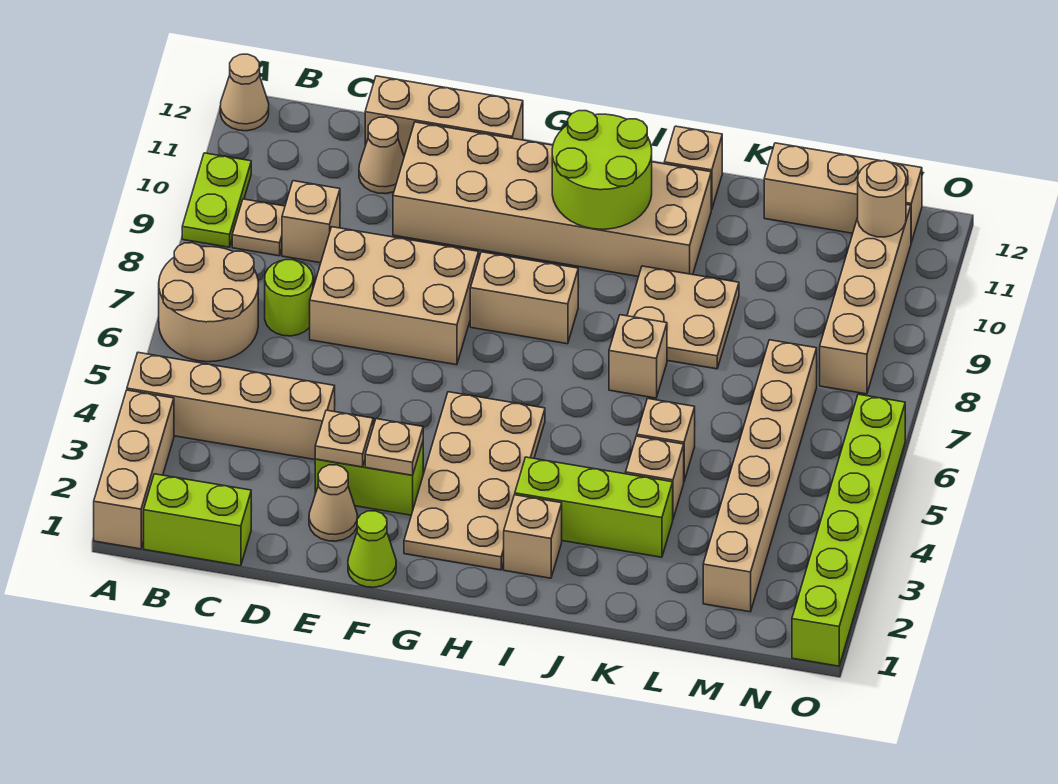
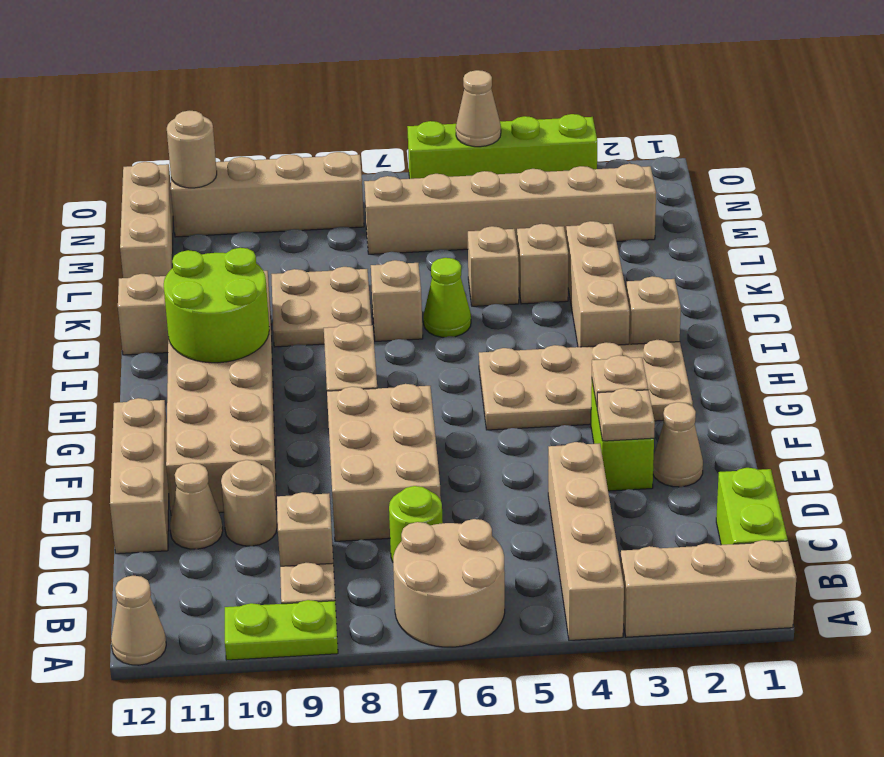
none -> tan 1x1 round brick [221,460,277,546]
lime 1x1 cone [348,511,396,587] -> lime 1x1 cone moved to [423,258,471,337]
lime 1x3 brick [515,457,673,557] -> tan 1x3 brick [566,221,630,347]
lime 1x6 brick [792,394,905,666] -> lime 1x4 brick [407,114,597,179]
none -> tan 1x1 cone [456,70,501,147]

